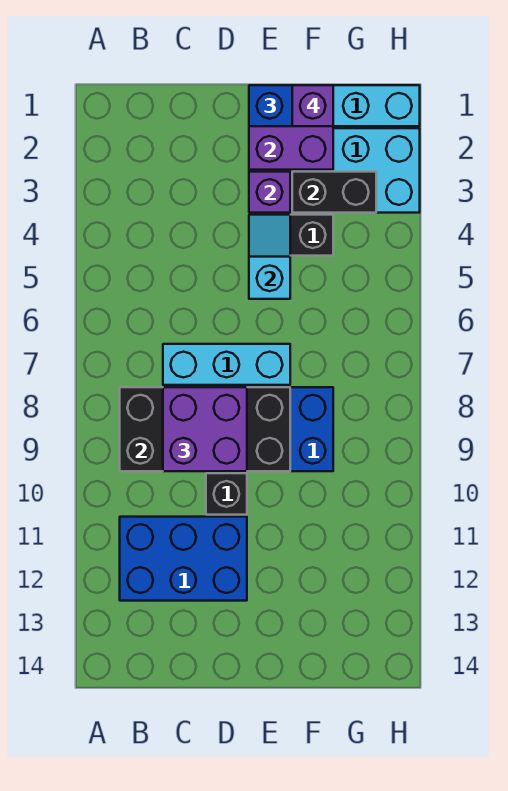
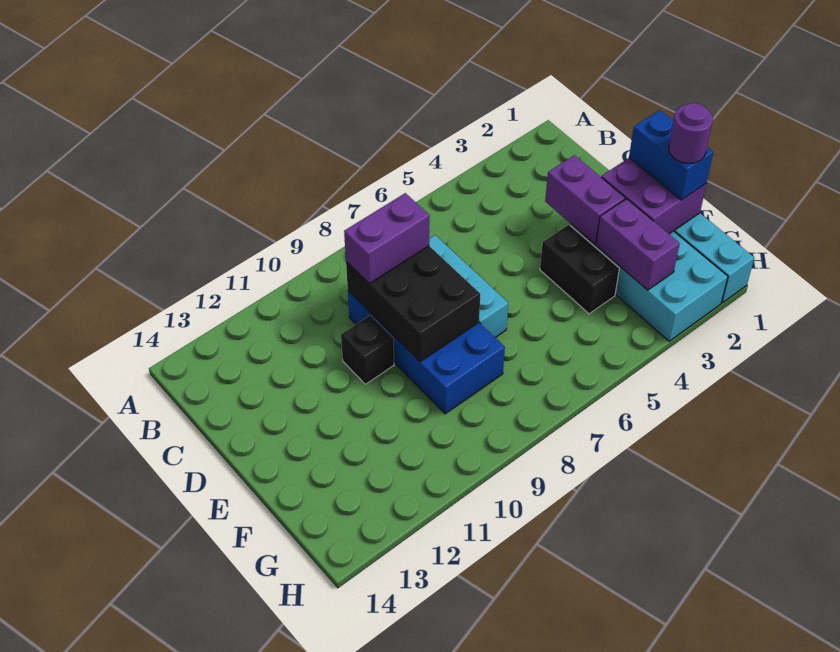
black 2x4 brick [120,387,290,471] -> black 2x3 brick [346,246,480,362]
blue 2x3 brick [120,517,247,601] -> none
purple 2x2 brick [163,387,247,471] -> purple 1x2 brick [344,193,430,284]
purple 1x1 brick [249,172,290,213] -> purple 1x2 brick [545,155,625,244]
cyan 1x2 slope [249,215,290,299] -> none
purple 1x1 brick [292,85,333,126] -> purple 1x1 round brick [669,103,713,163]
black 1x2 brick [292,172,376,213] -> purple 1x2 brick [596,199,680,290]

